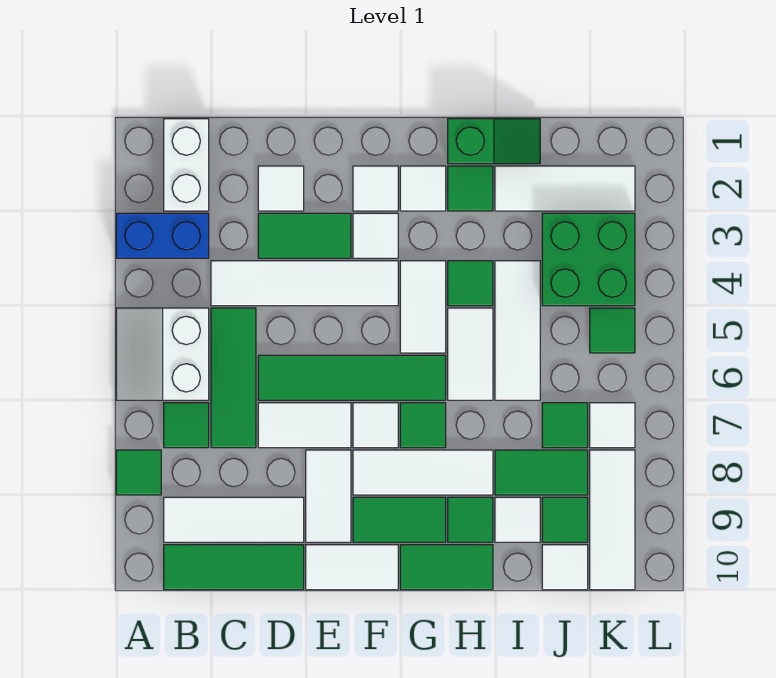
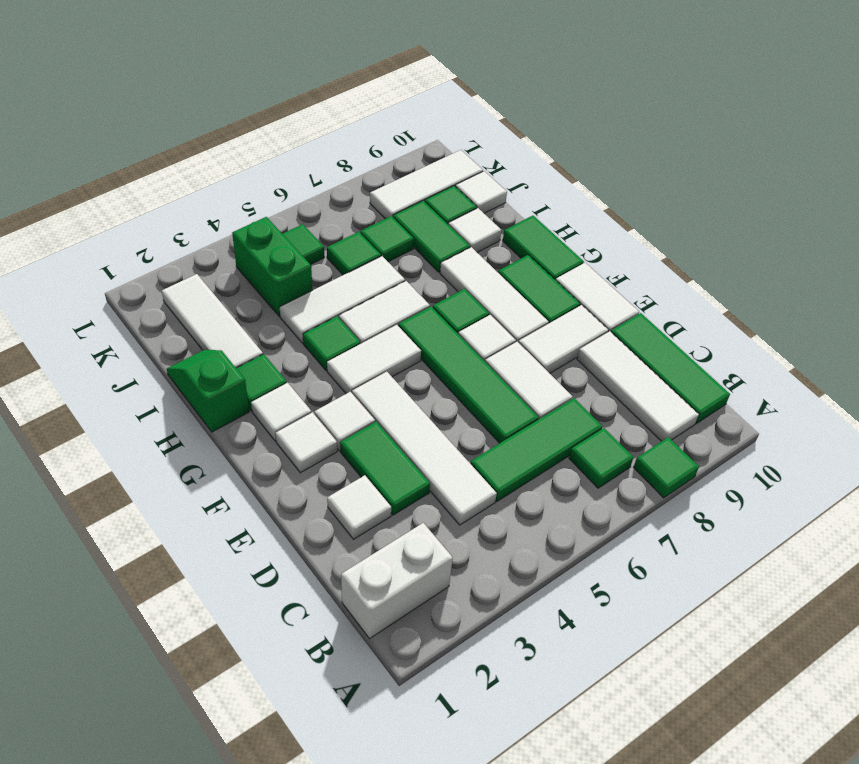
blue 1x2 brick [116,213,209,258] -> none
white 2x2 slope [116,308,209,400] -> none
green 1x1 tile [448,497,493,542] -> green 1x1 tile moved to [327,232,381,275]
green 2x2 brick [542,213,635,306] -> green 1x2 brick [232,217,312,316]
white 1x1 tile [590,403,635,448] -> none

